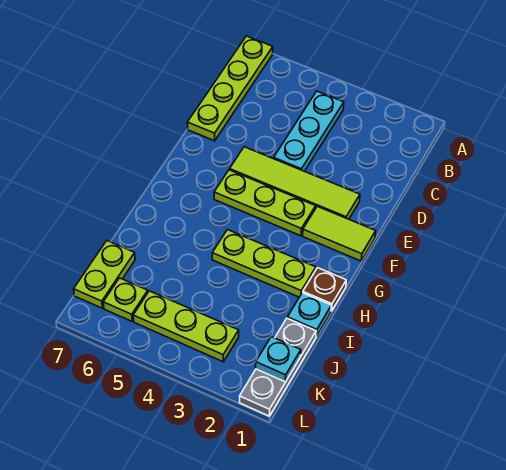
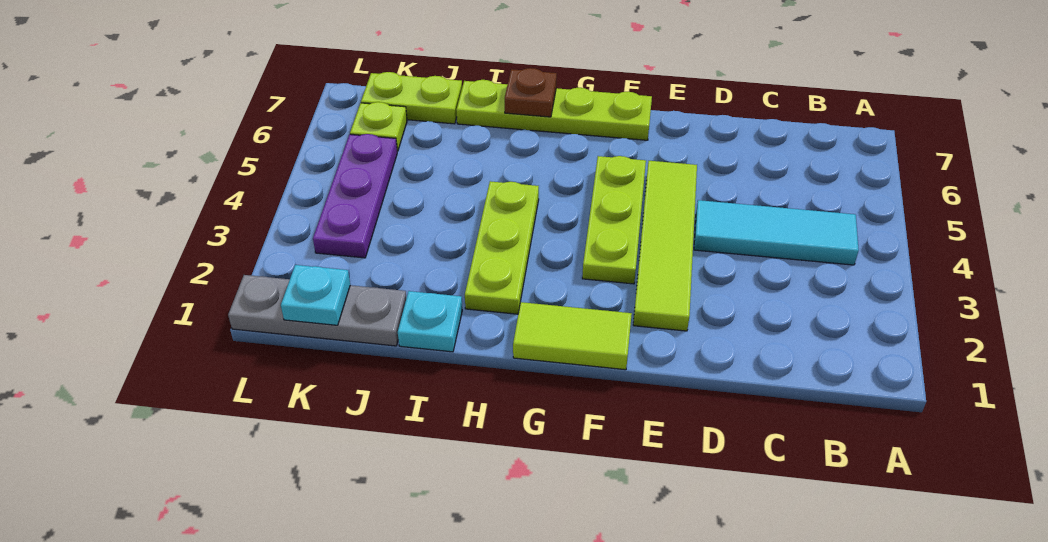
lime 1x4 plate [187,36,273,141] -> lime 1x4 plate moved to [457,80,652,140]
cyan 1x3 plate [274,91,344,171] -> cyan 1x3 tile [694,200,859,265]
lime 1x2 tile [303,206,376,261] -> lime 1x2 tile turned to [513,302,632,370]
brown 1x1 plate [303,268,346,311] -> brown 1x1 plate moved to [505,68,557,117]
lime 1x3 plate [133,291,239,362] -> purple 1x3 plate [313,134,397,258]

